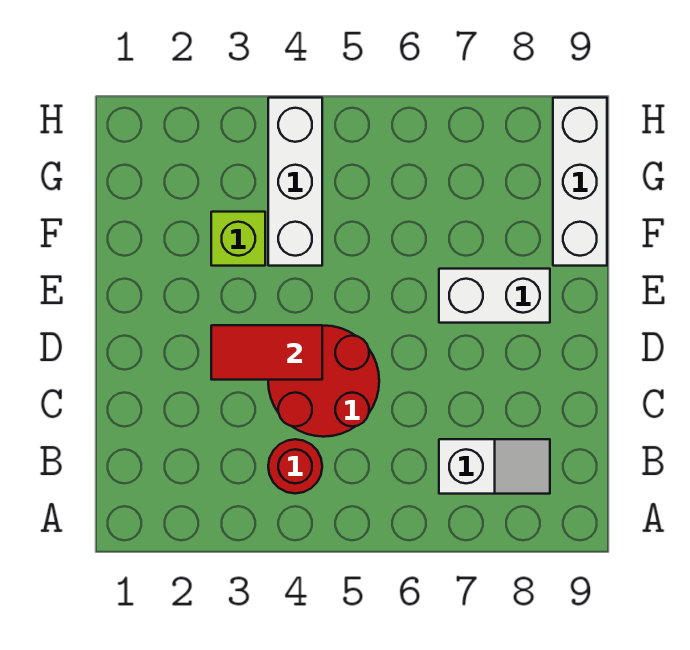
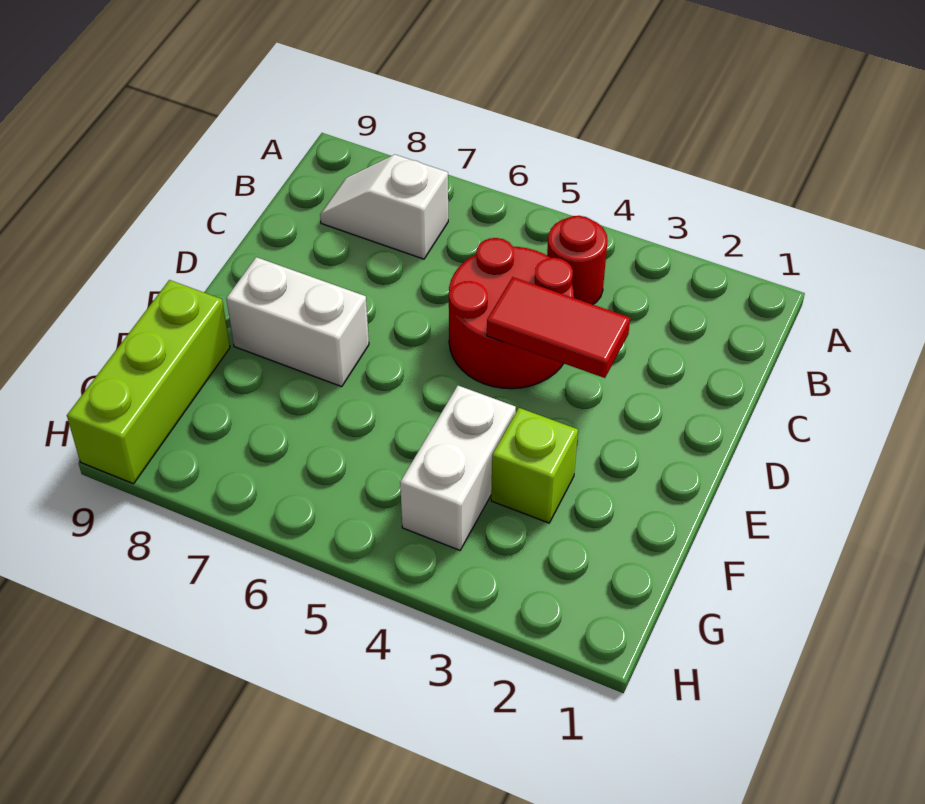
white 1x3 brick [268,98,322,266] -> white 1x2 brick [400,386,516,550]
white 1x3 brick [553,98,607,266] -> lime 1x3 brick [67,280,230,484]

